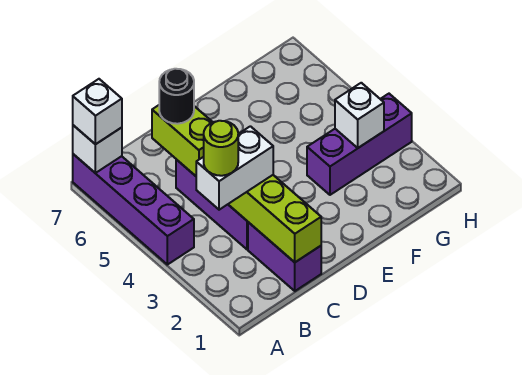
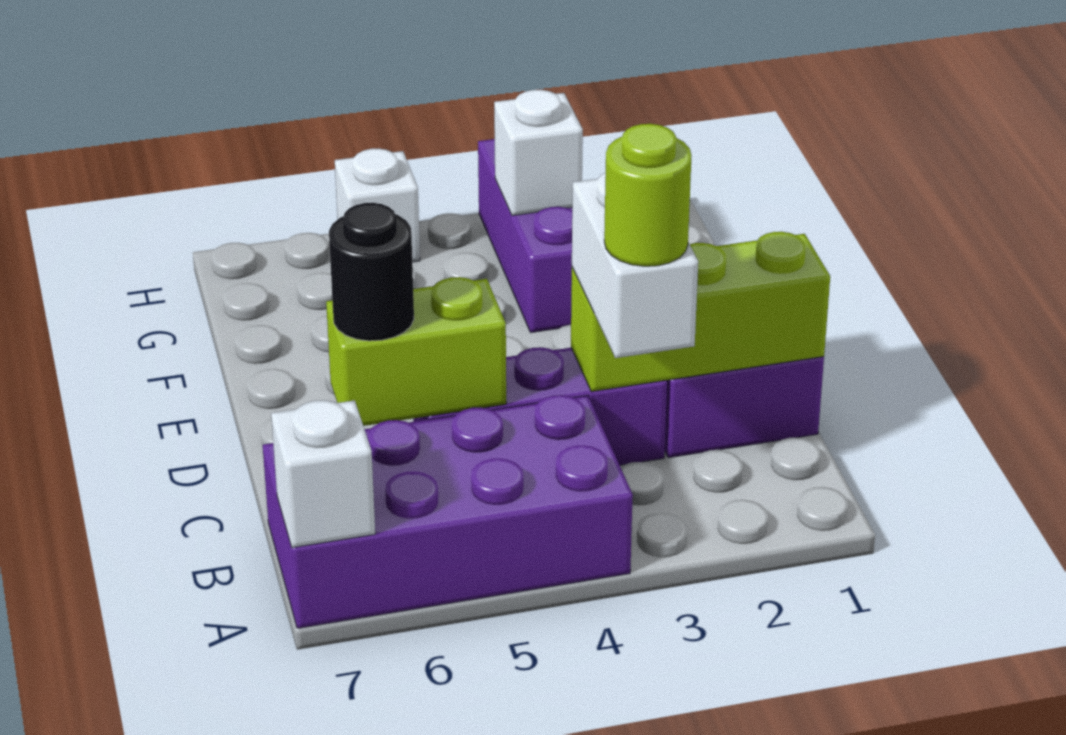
purple 1x4 brick [73,154,194,265] -> purple 2x4 brick [263,395,633,628]
white 1x1 brick [73,79,122,144] -> white 1x1 brick moved to [335,148,420,262]

